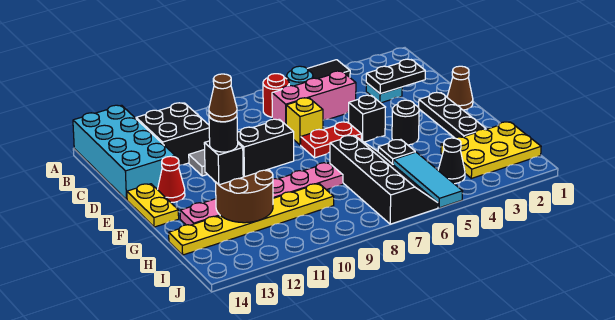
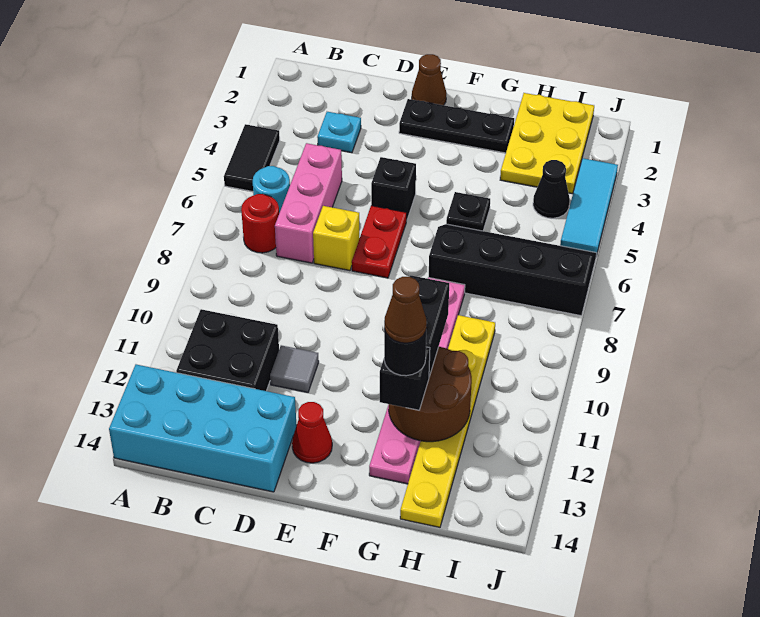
black 1x2 plate [366,59,425,94] -> none
yellow 1x2 plate [127,184,179,227] -> none
black 1x1 round brick [392,100,419,145] -> none
cyan 1x3 tile [393,152,463,208] -> cyan 1x3 tile turned to [560,158,618,255]

